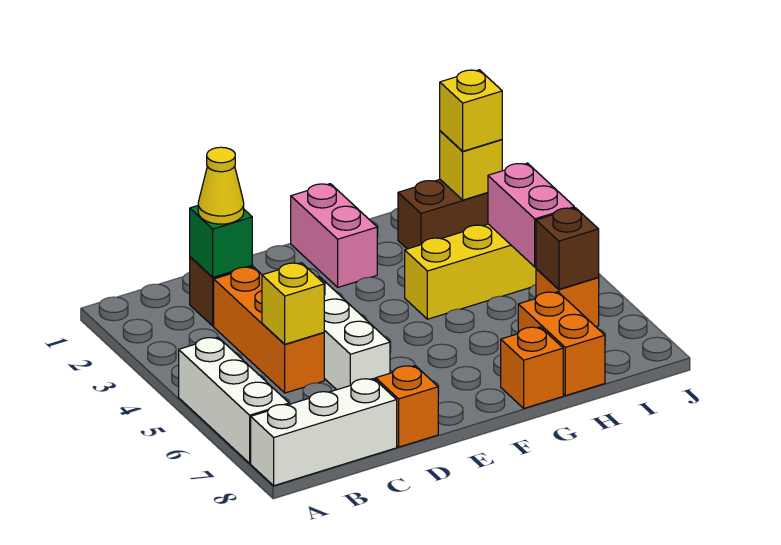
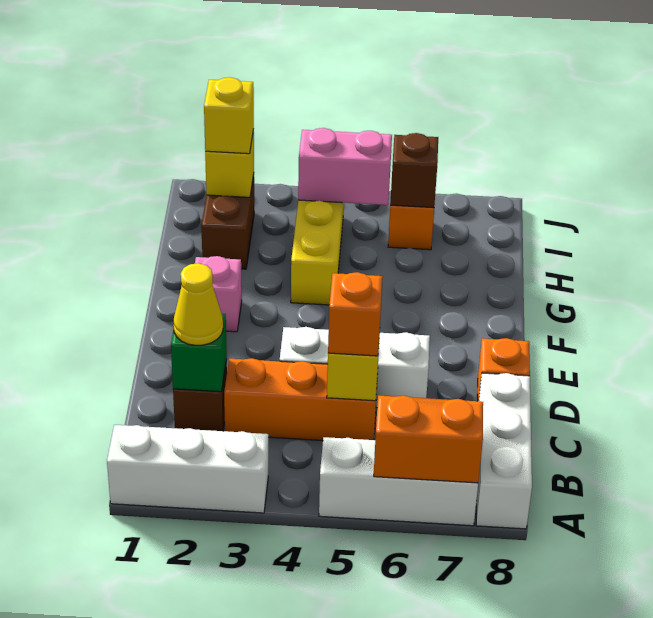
none -> white 1x3 brick [107,425,268,513]
pink 1x2 brick [291,184,377,287] -> pink 1x1 brick [195,256,242,332]
orange 1x1 brick [501,327,563,408] -> orange 1x1 brick moved to [328,272,383,356]
orange 1x2 brick [518,292,605,396] -> orange 1x2 brick moved to [374,396,483,483]

